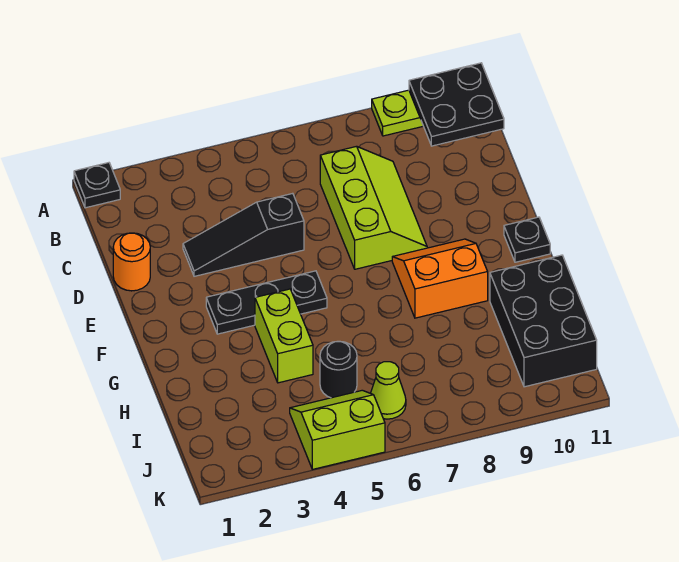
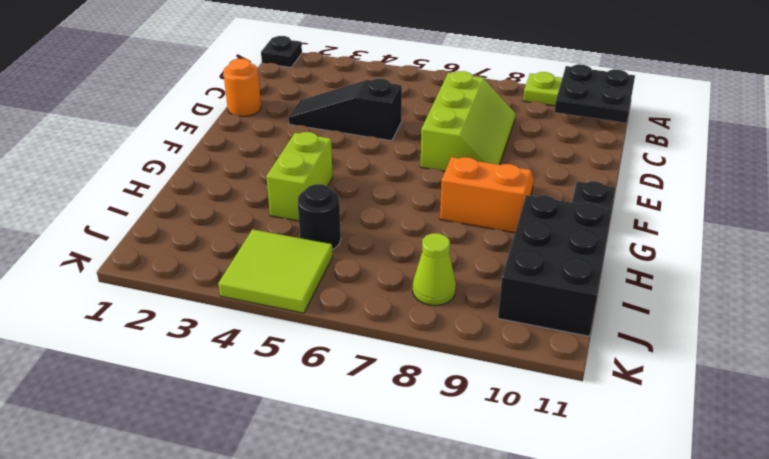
black 1x3 plate [206,271,327,334] -> none
lime 2x2 slope [290,390,385,469] -> lime 2x2 tile [218,229,333,313]
lime 1x1 cone [371,362,406,419] -> lime 1x1 cone moved to [413,233,456,306]

